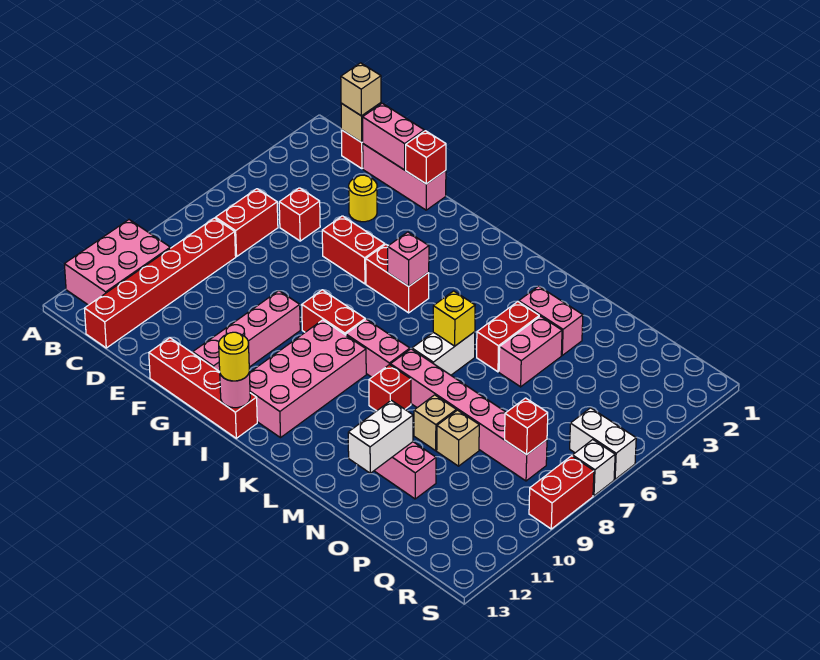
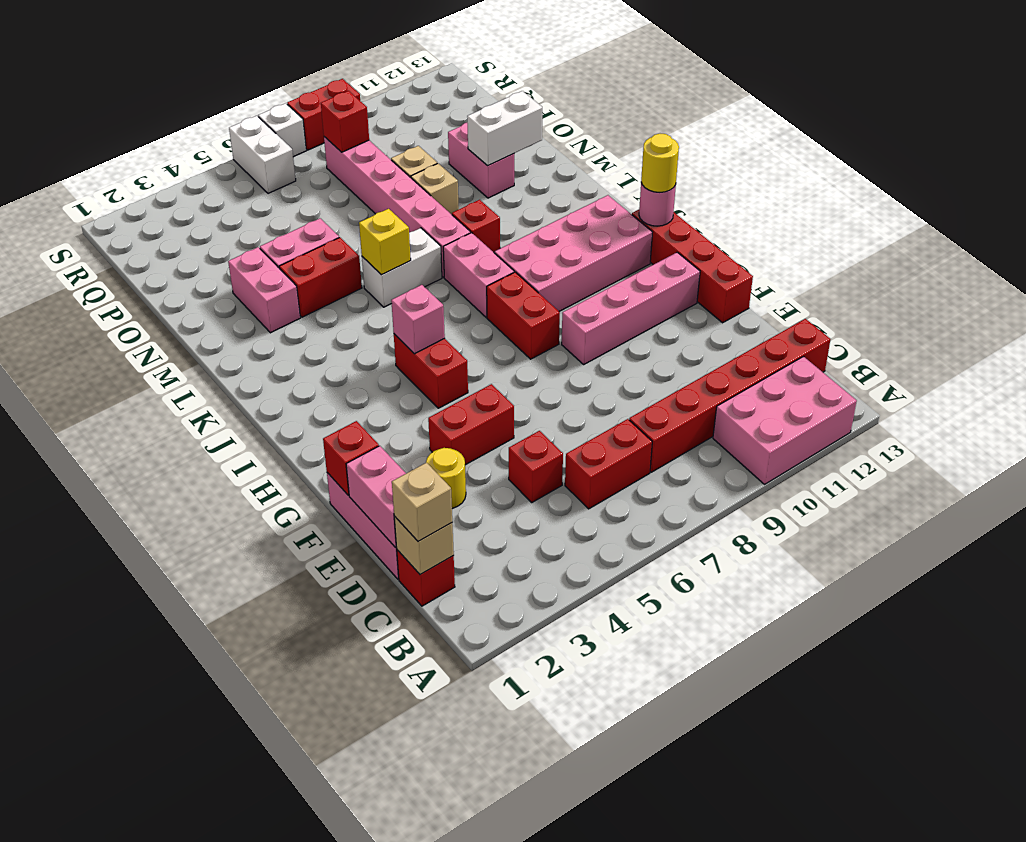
red 1x2 brick [322,216,385,284] -> red 1x2 brick turned to [428,384,514,465]

